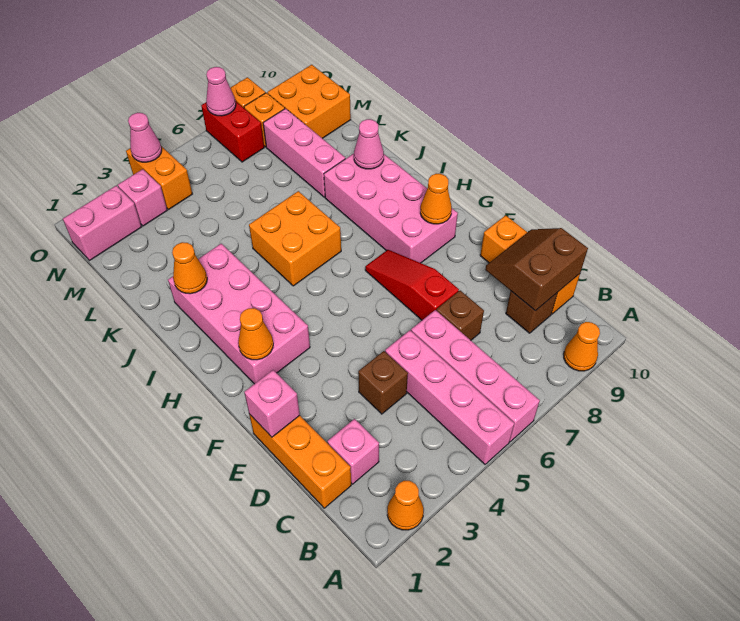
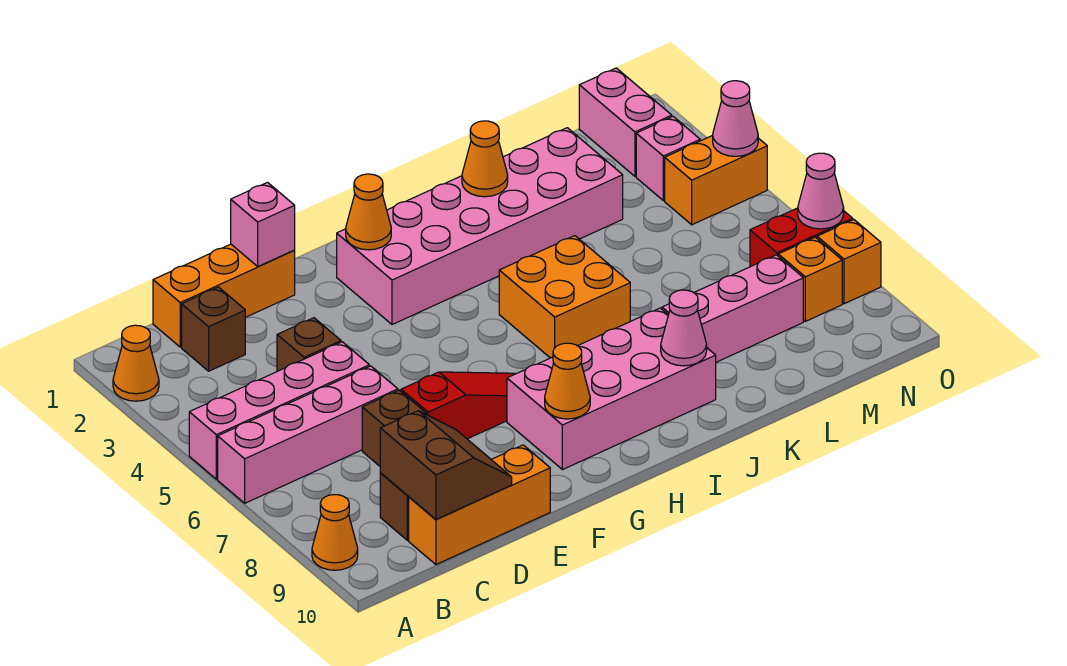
pink 1x1 brick [327,419,379,484] -> brown 1x1 brick [182,287,245,371]
pink 2x4 brick [168,244,310,384] -> pink 2x6 brick [337,128,623,325]
orange 2x2 brick [267,65,351,138] -> none

